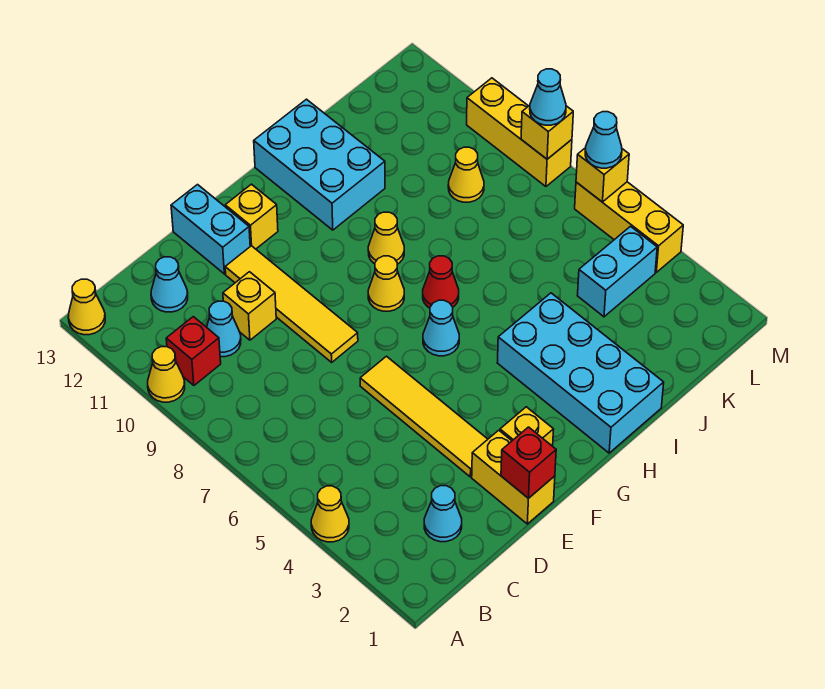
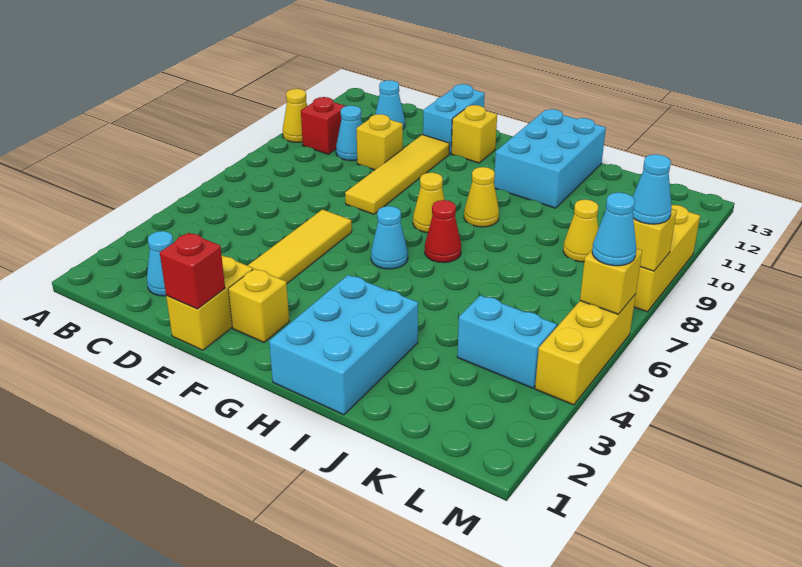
yellow 1x1 cone [311,486,349,542] -> none
yellow 1x1 cone [68,279,105,335] -> none
cyan 2x4 brick [497,293,664,453] -> cyan 2x3 brick [269,275,418,415]

